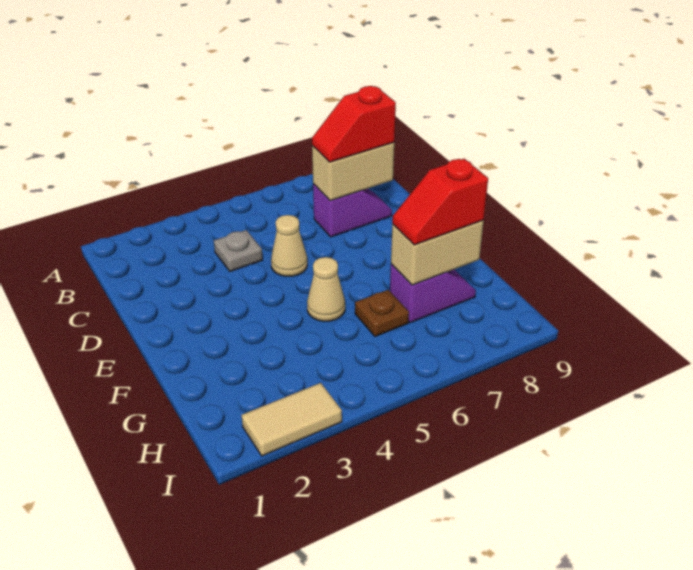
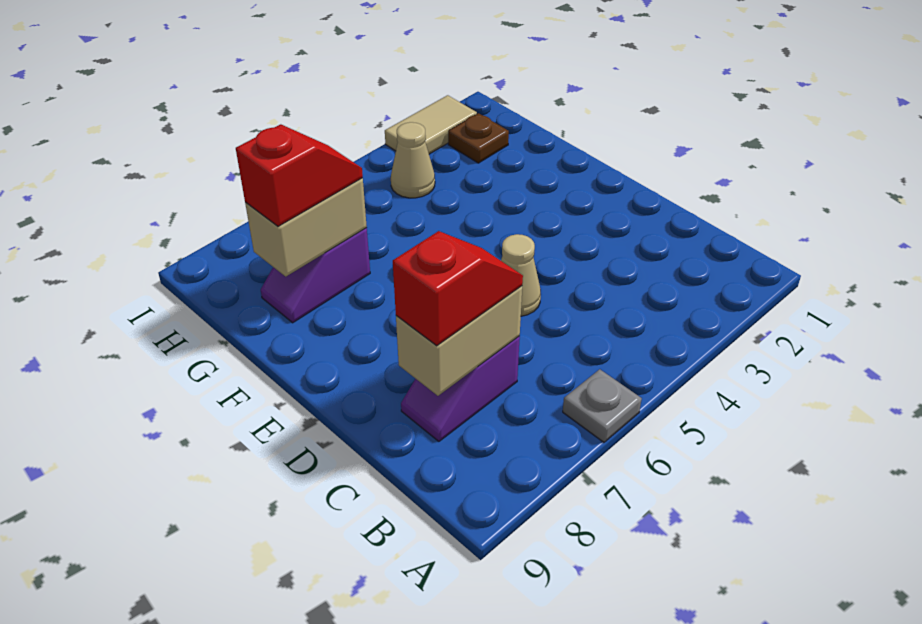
grey 1x1 plate [214,230,263,271] -> grey 1x1 plate moved to [563,369,642,442]
tan 1x1 cone [307,257,345,321] -> tan 1x1 cone moved to [391,122,435,198]
brown 1x1 plate [355,290,409,336] -> brown 1x1 plate moved to [448,113,509,163]

